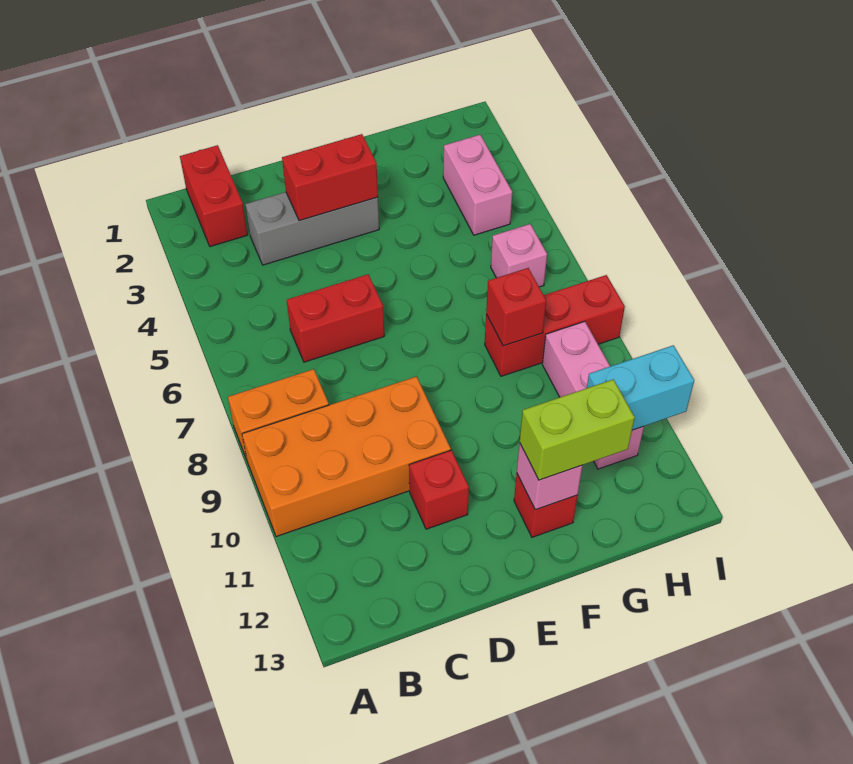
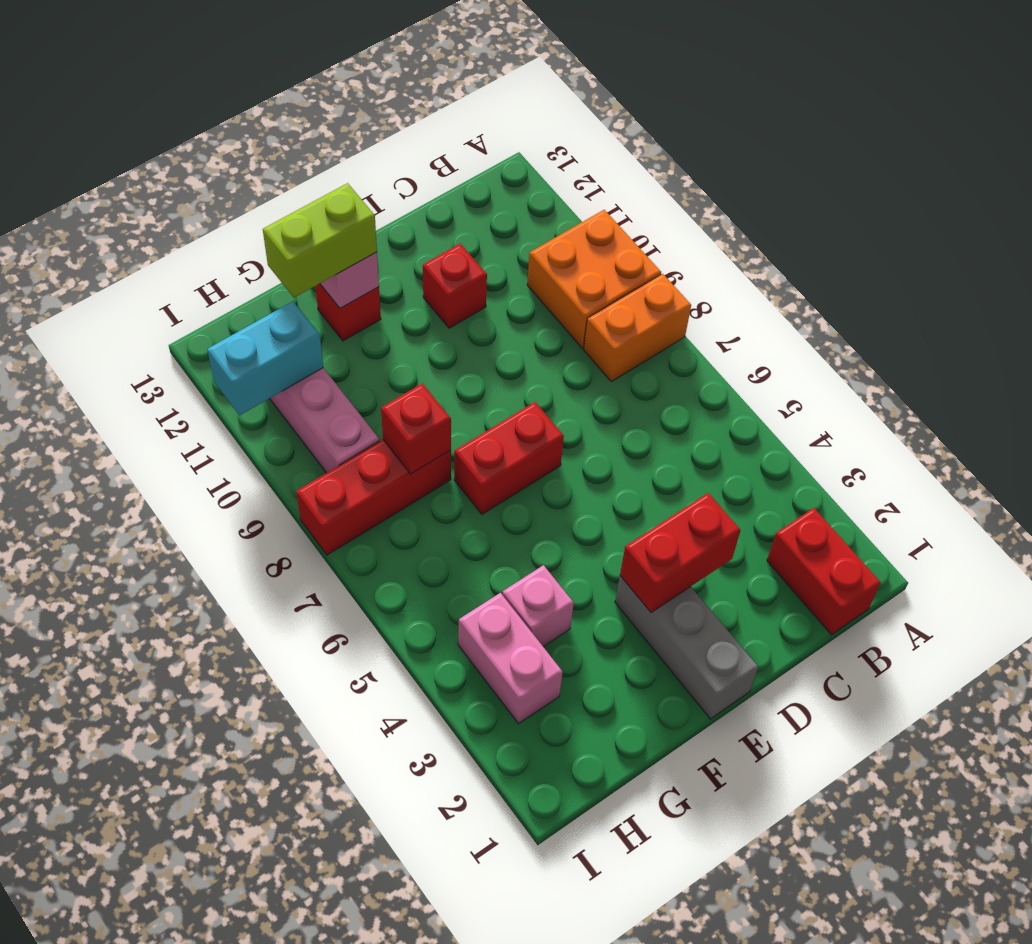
orange 2x4 brick [242,377,451,537] -> orange 2x2 brick [527,210,661,348]
grey 1x3 brick [245,192,379,265] -> grey 1x3 brick turned to [615,576,758,719]
red 1x2 brick [287,274,384,362] -> red 1x2 brick moved to [454,402,564,514]
pink 1x1 brick [491,224,547,287] -> pink 1x1 brick moved to [502,565,574,647]

